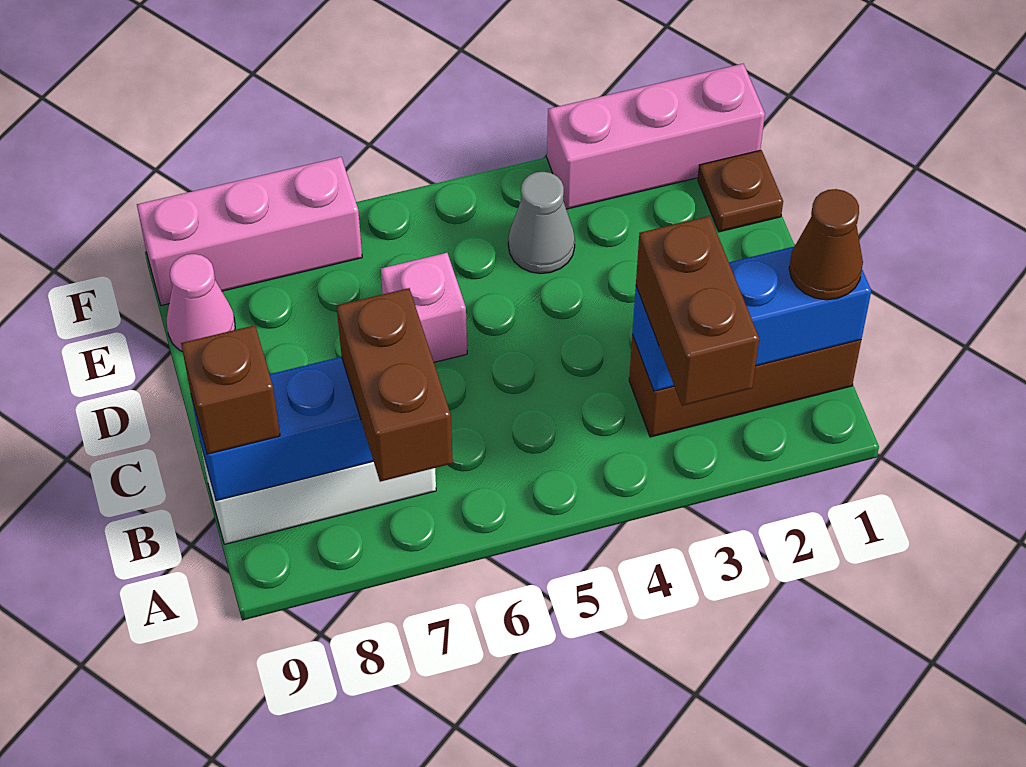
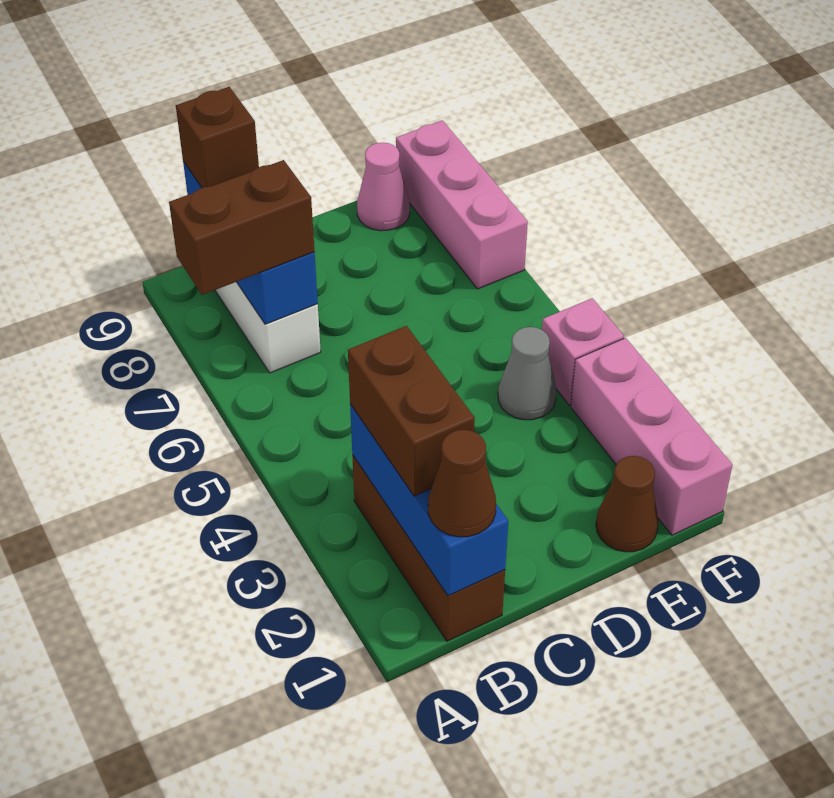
brown 1x2 brick [636,216,759,406] -> brown 1x2 brick turned to [348,326,475,496]
pink 1x1 brick [381,253,467,362] -> pink 1x1 brick moved to [542,298,624,405]
brown 1x1 plate [698,150,783,232] -> brown 1x1 cone [596,456,659,552]

